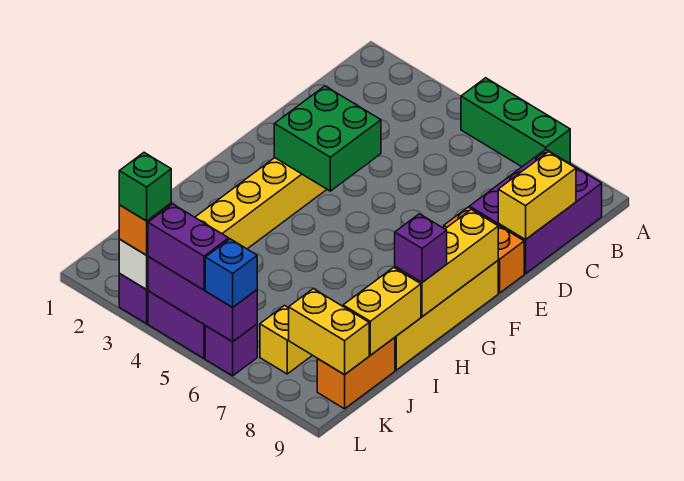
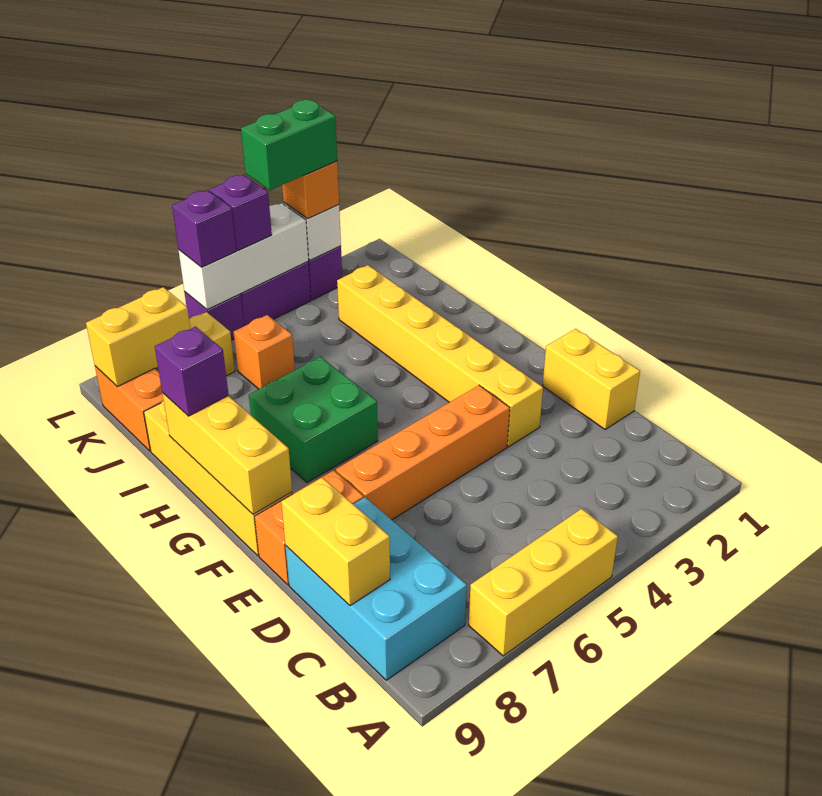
green 1x3 brick [461,78,570,167] -> yellow 1x3 brick [469,509,618,656]
purple 2x3 brick [470,149,602,274] -> cyan 2x3 brick [286,497,467,680]
green 2x2 brick [274,86,381,191] -> green 2x2 brick moved to [249,357,378,482]
none -> orange 1x4 brick [336,385,510,520]
yellow 1x2 brick [343,267,421,355] -> yellow 1x2 brick moved to [543,329,640,429]
none -> orange 1x1 brick [233,315,295,389]
green 1x1 brick [119,153,171,221] -> green 1x2 brick [241,100,337,190]
purple 1x3 brick [148,257,257,342] -> white 1x3 brick [178,203,309,310]
purple 1x2 brick [148,204,229,290] -> purple 1x1 brick [209,175,272,251]
blue 1x1 brick [205,239,257,307] -> purple 1x1 brick [172,190,236,267]

